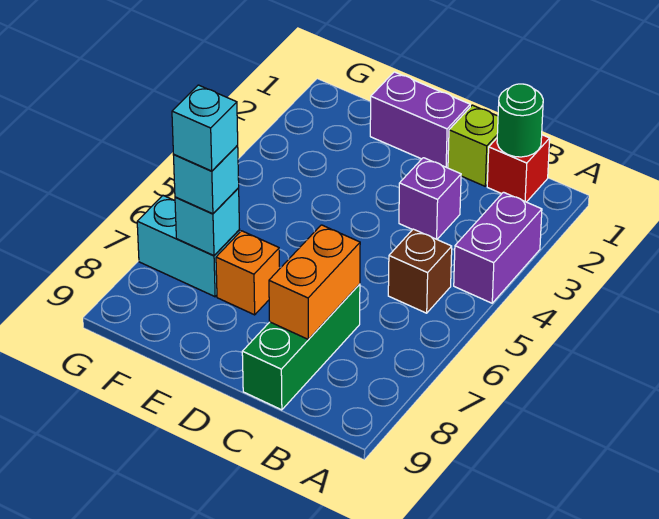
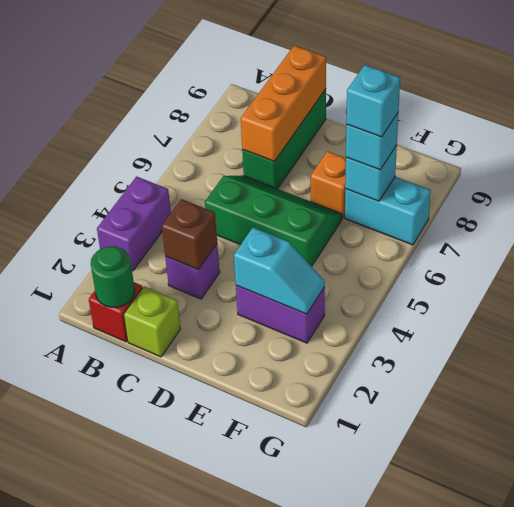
brown 1x1 brick [388,229,452,313] -> brown 1x1 brick moved to [162,199,217,270]
none -> green 2x3 slope [205,175,343,266]
orange 1x2 brick [269,225,360,339] -> orange 1x3 brick [241,46,326,162]
purple 1x2 brick [370,72,470,168] -> purple 1x2 brick moved to [236,286,325,343]
none -> cyan 1x2 slope [234,228,325,314]

